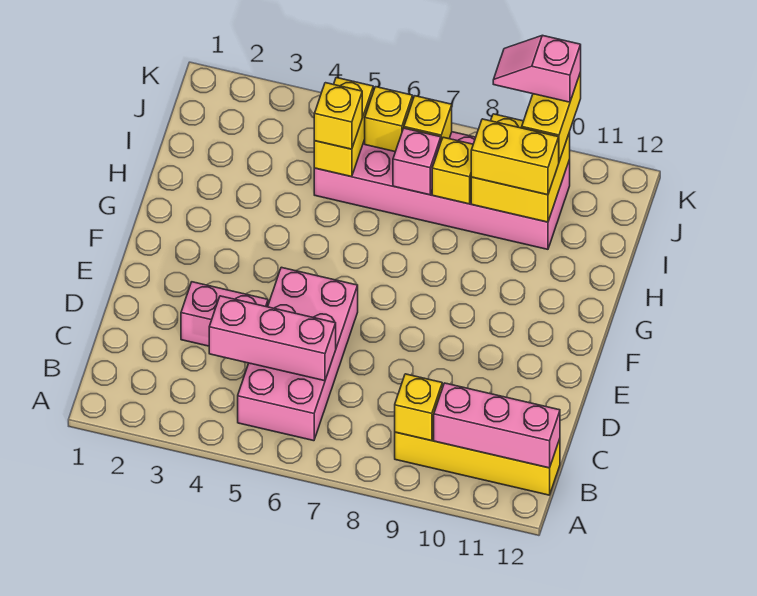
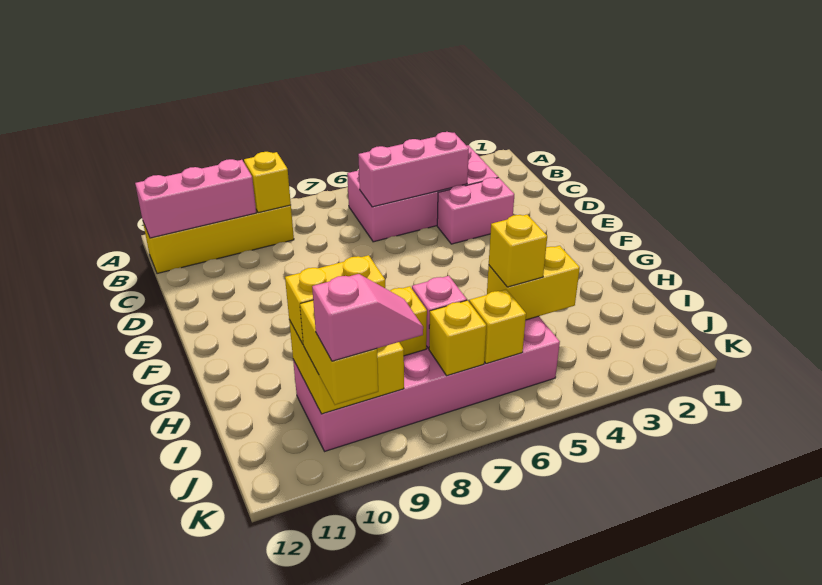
pink 2x4 brick [238,267,358,441] -> pink 2x4 brick turned to [347,145,498,242]
yellow 1x2 brick [314,78,373,177] -> yellow 1x2 brick turned to [487,246,580,320]

